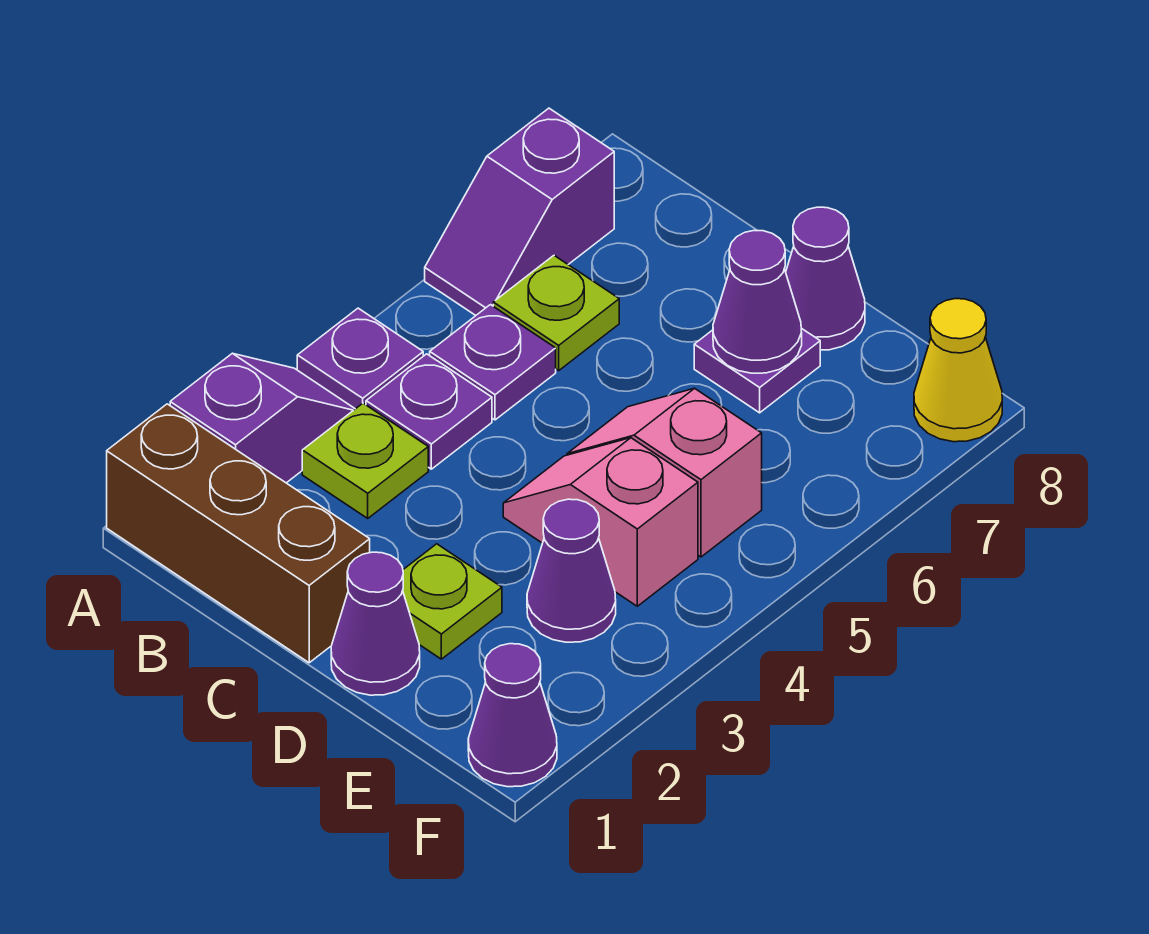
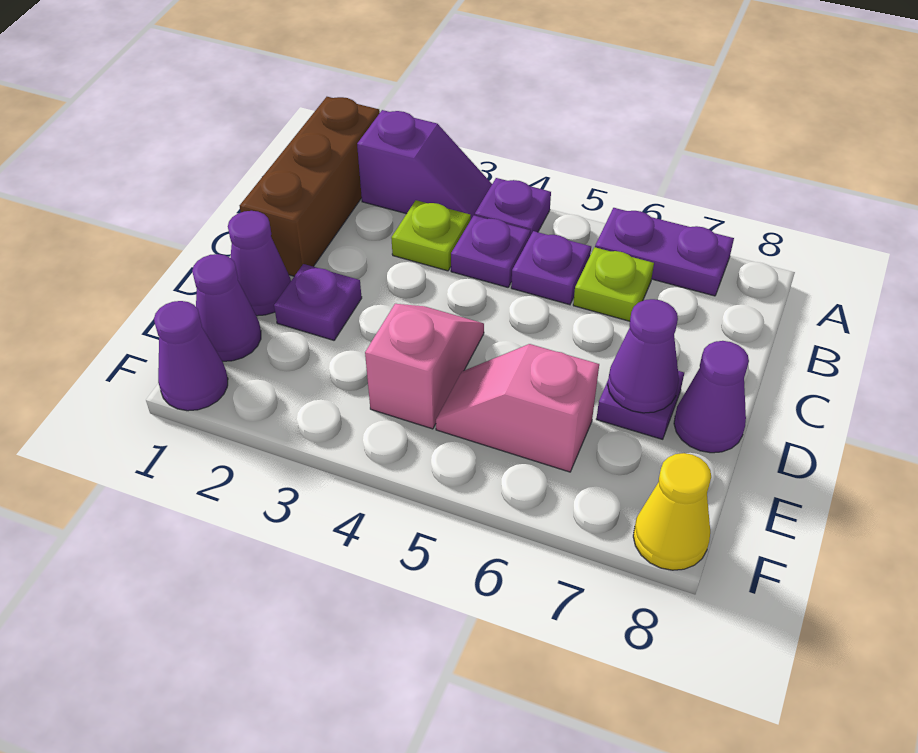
purple 1x2 slope [425,108,614,315] -> purple 1x2 plate [595,208,734,296]
lime 1x1 plate [403,544,502,659] -> purple 1x1 plate [274,264,362,340]
pink 1x2 slope [567,388,762,557] -> pink 1x2 slope turned to [436,344,599,472]
purple 1x1 cone [527,499,616,642] -> purple 1x1 cone moved to [192,254,261,361]

